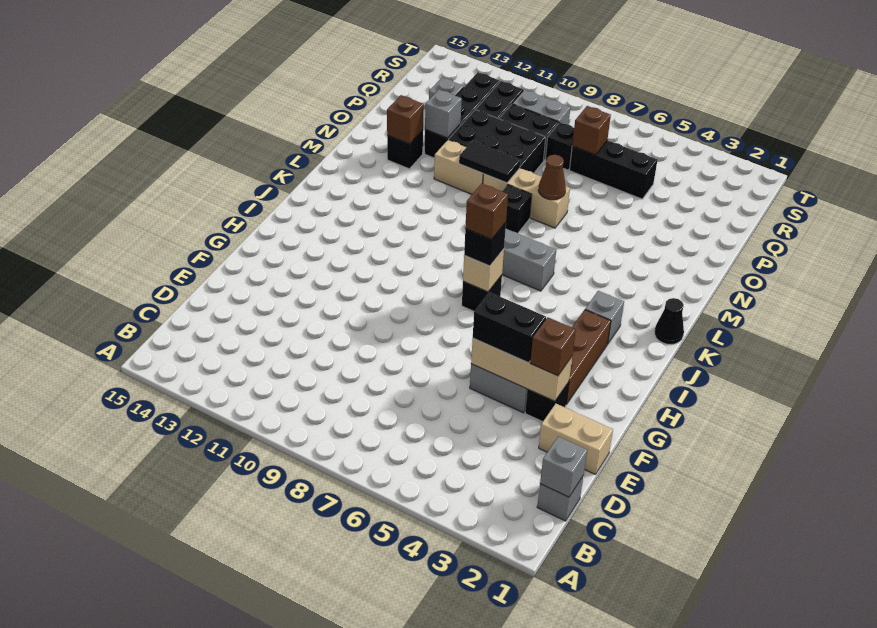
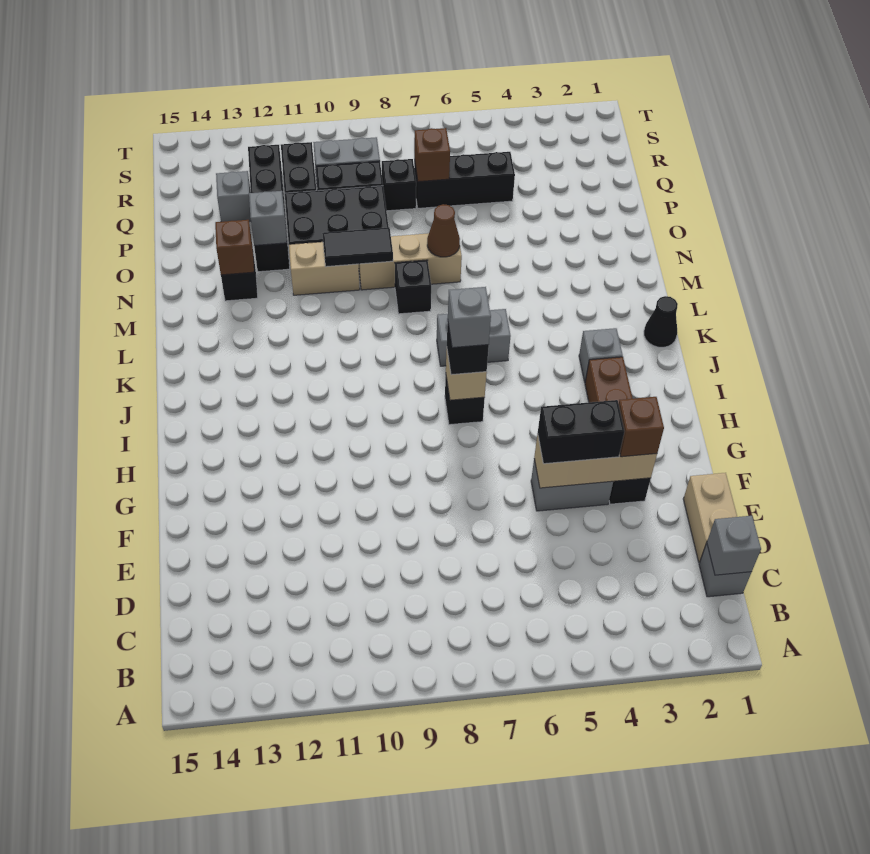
tan 1x2 brick [539,404,613,474] -> tan 1x2 brick turned to [683,473,737,563]
brown 1x1 brick [465,183,508,239] -> grey 1x1 brick [448,287,491,348]

